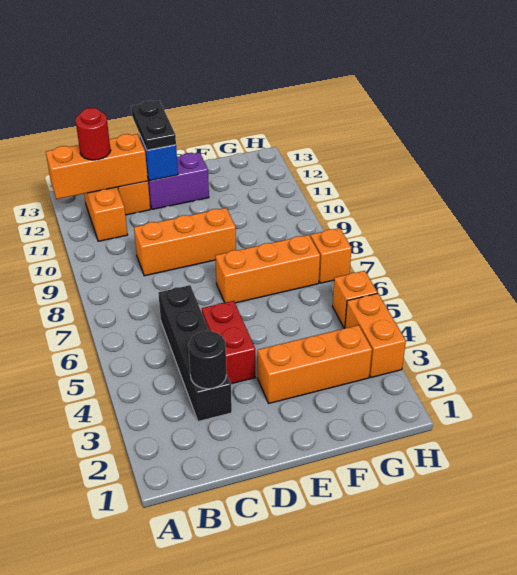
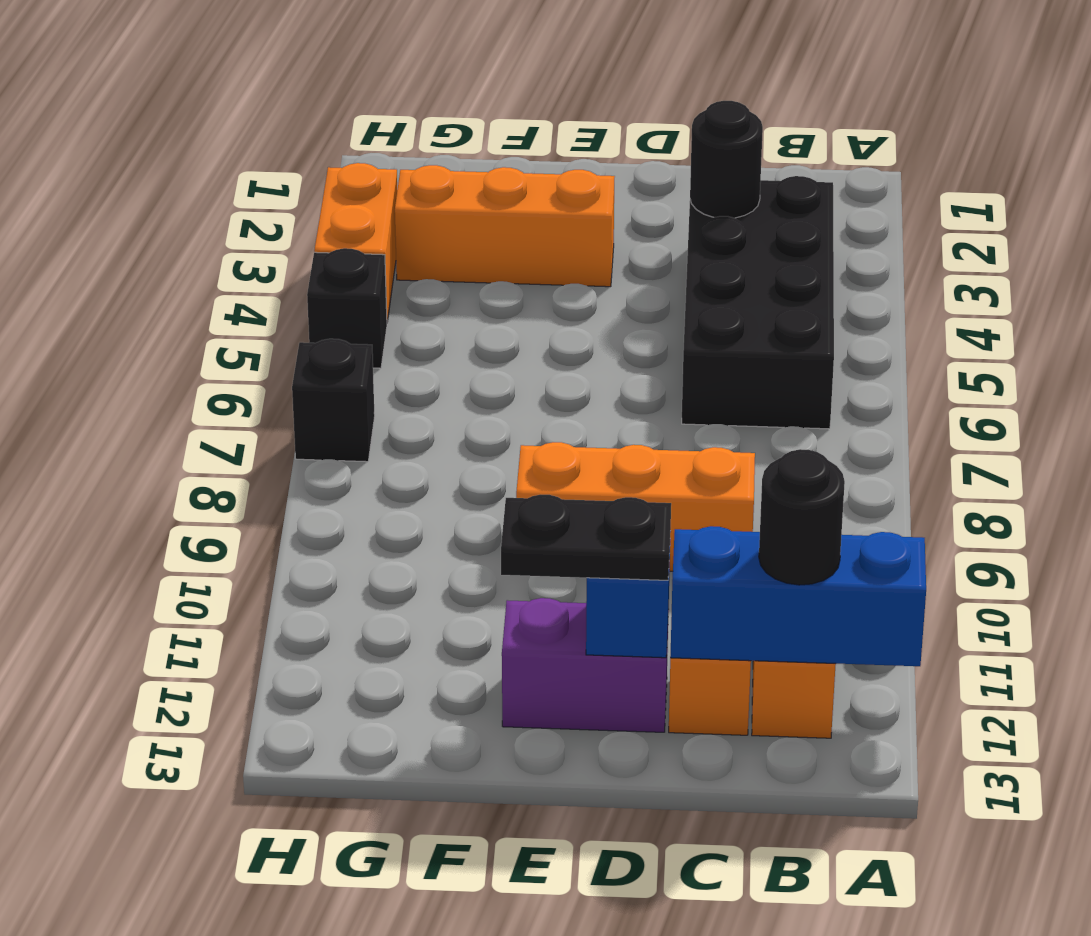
orange 1x3 brick [46,134,148,199] -> blue 1x3 brick [670,526,926,666]
red 1x1 round brick [76,108,111,160] -> black 1x1 round brick [759,449,845,585]
black 1x4 brick [158,285,232,421] -> black 2x4 brick [682,176,834,429]
red 1x2 brick [202,301,255,384] -> none
black 1x2 plate [131,100,176,150] -> black 1x2 plate turned to [501,495,671,580]
orange 1x3 brick [215,235,320,303] -> none
orange 1x1 brick [333,271,378,328] -> black 1x1 brick [307,248,387,368]
orange 1x1 brick [310,228,352,283] -> black 1x1 brick [292,339,375,462]

